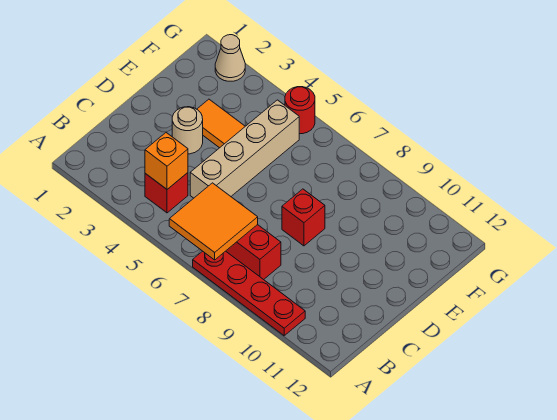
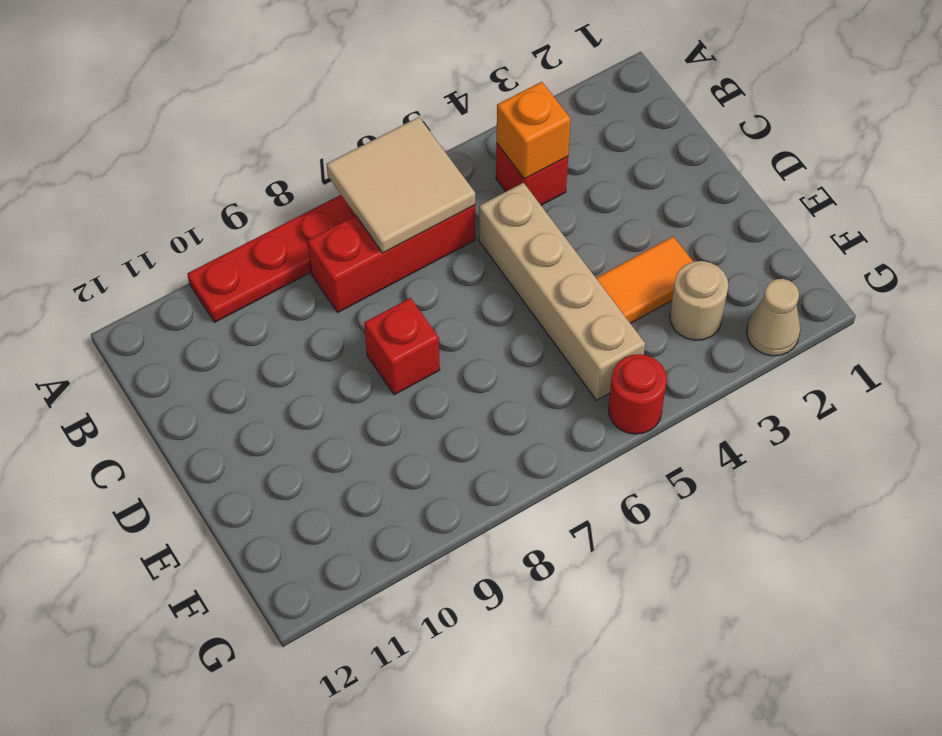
orange 2x2 tile [169,183,258,260] -> tan 2x2 tile [327,117,475,253]
tan 1x1 round brick [172,107,203,154] -> tan 1x1 round brick moved to [670,261,729,340]

